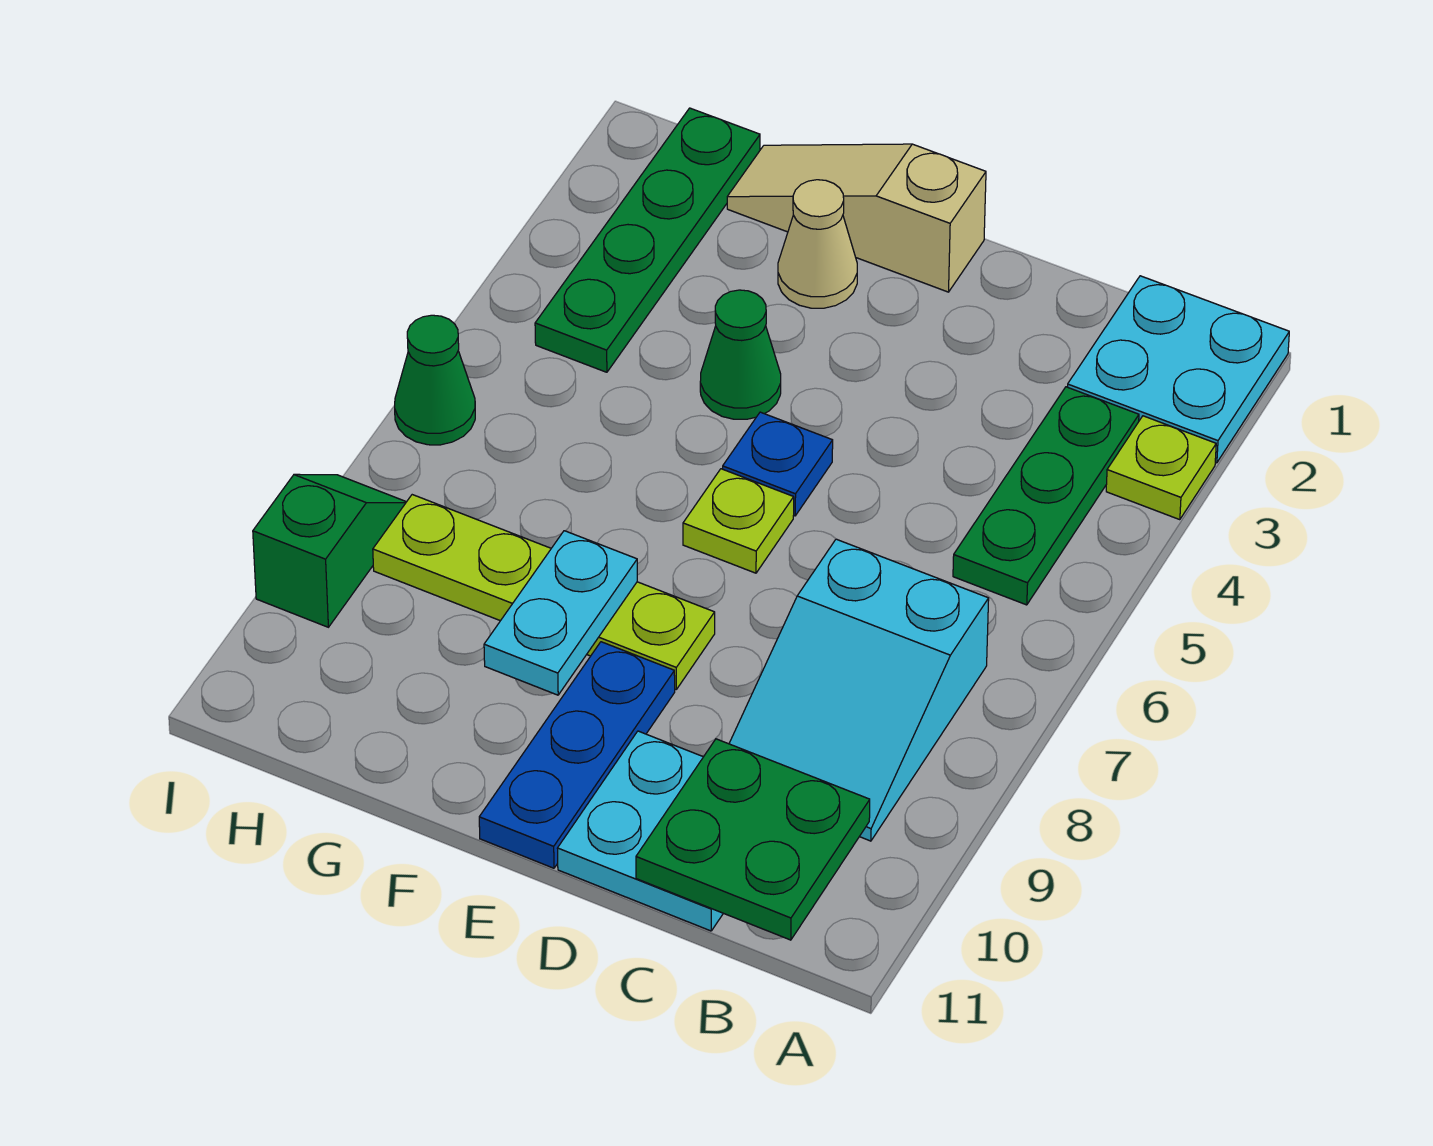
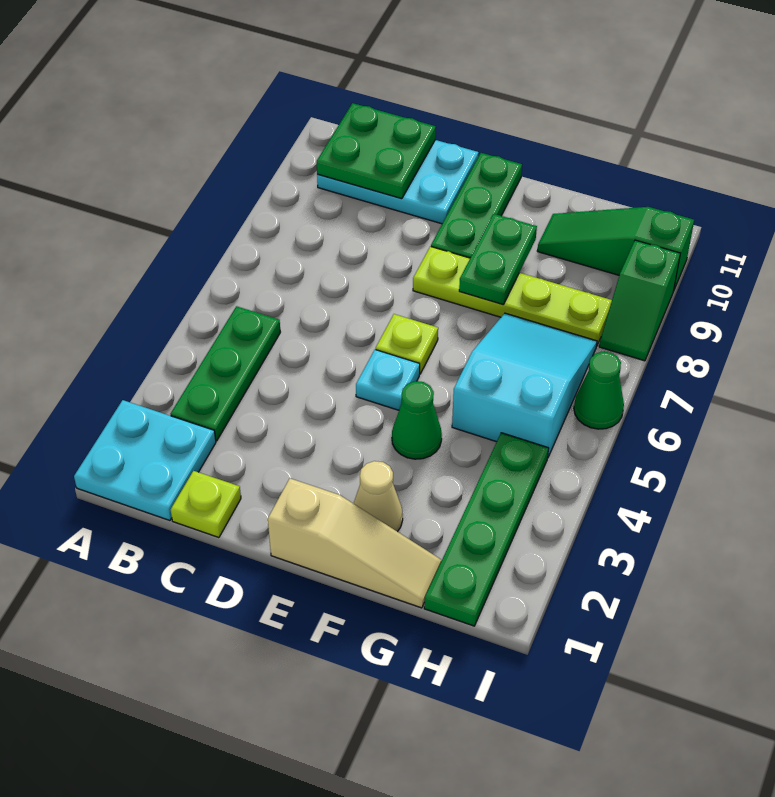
lime 1x1 plate [1106,416,1216,520] -> lime 1x1 plate moved to [171,471,241,538]
cyan 2x3 slope [729,539,989,841] -> cyan 2x3 slope moved to [452,313,597,457]
cyan 2x2 plate [557,731,723,931] -> cyan 2x3 plate [317,140,479,224]
blue 1x1 plate [723,412,833,516] -> cyan 1x1 plate [356,350,420,410]
blue 1x3 plate [479,642,675,868] -> green 1x3 plate [431,153,522,258]
cyan 1x2 plate [484,531,637,695] -> green 1x2 plate [459,214,537,305]
none -> green 1x3 slope [537,207,694,290]

